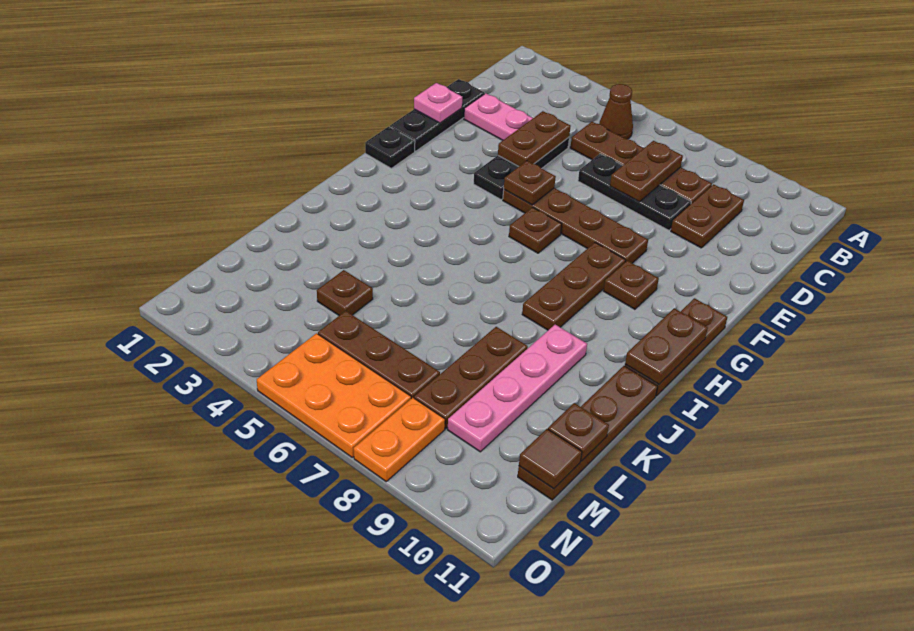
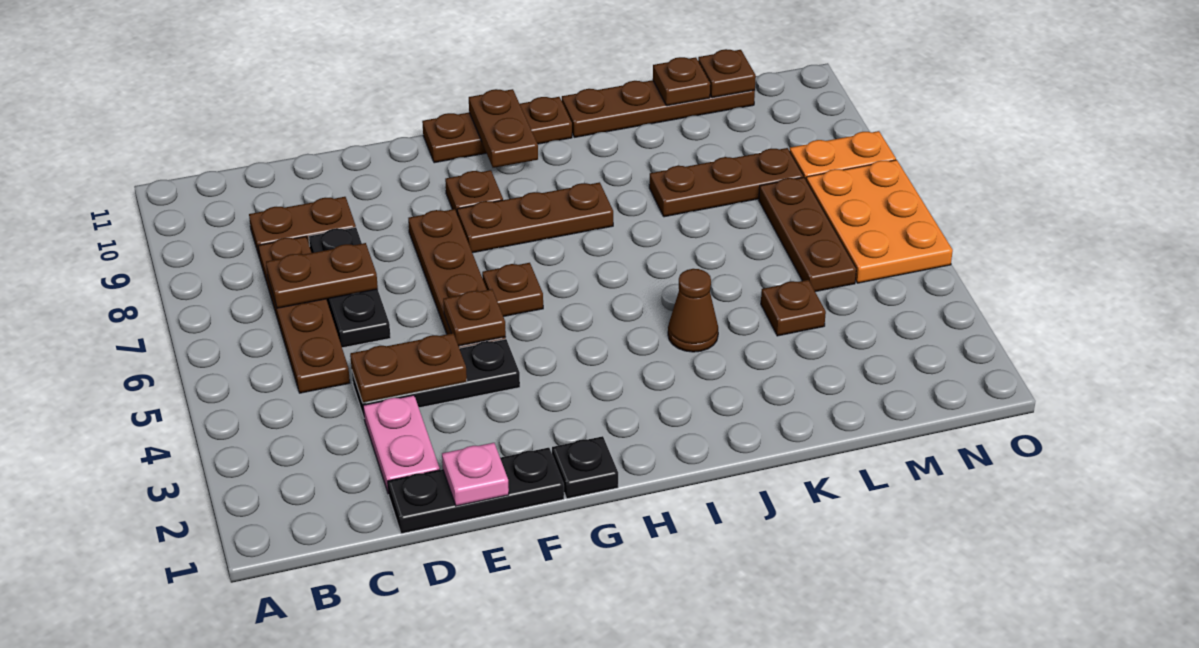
brown 1x1 cone [599,84,633,139] -> brown 1x1 cone moved to [668,269,718,352]
brown 1x2 plate [625,308,708,384] -> brown 1x2 plate turned to [469,89,538,168]
pink 1x4 plate [448,325,587,452] -> none
brown 1x1 tile [519,429,582,489] -> brown 1x1 plate [698,49,756,98]

